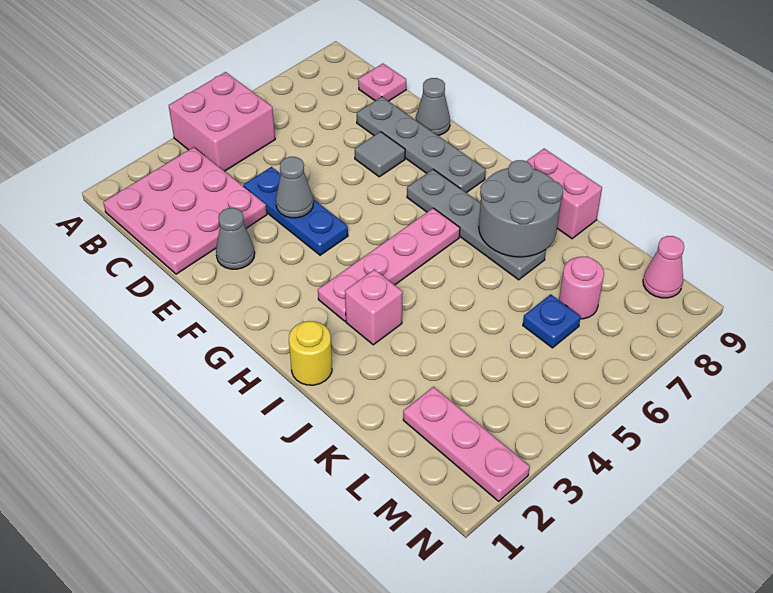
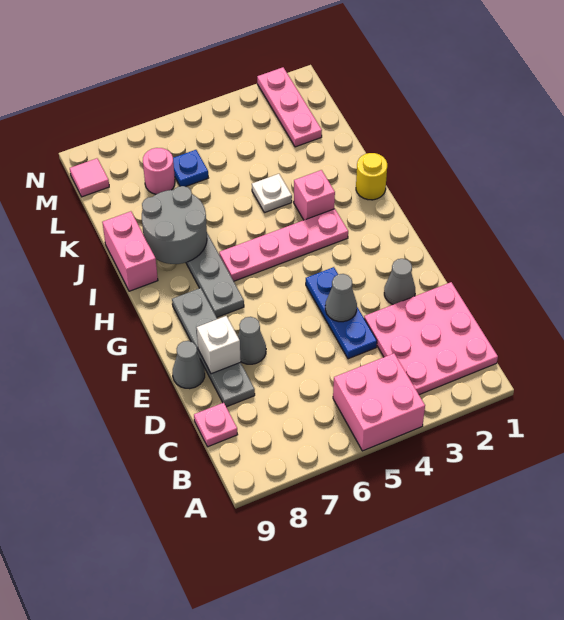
grey 1x1 tile [355,132,405,177] -> grey 1x1 cone [238,317,266,364]
none -> white 1x1 brick [197,316,241,374]
none -> white 1x1 plate [252,174,292,213]
pink 1x1 cone [643,236,684,298] -> pink 1x1 tile [70,158,109,197]

